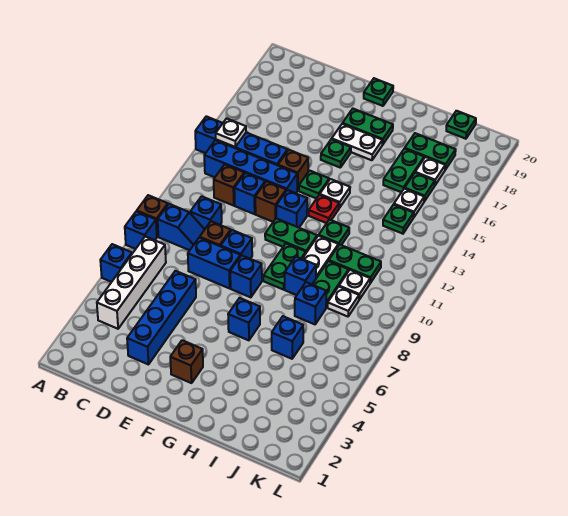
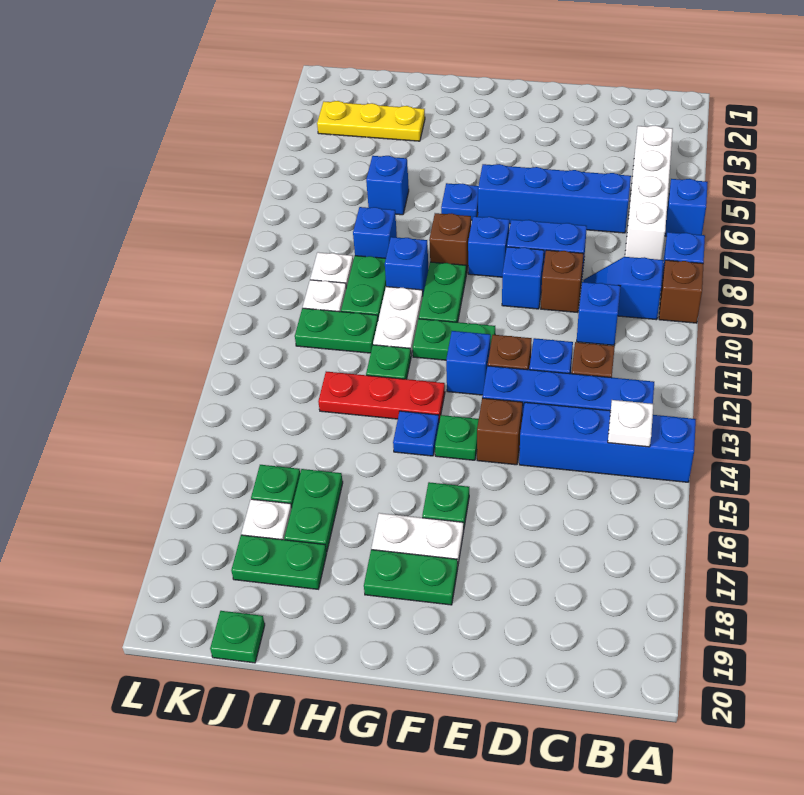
blue 1x4 brick [127,271,196,365] -> blue 1x4 brick turned to [478,164,631,233]
brown 1x1 brick [170,340,203,383] -> brown 1x1 brick moved to [429,213,471,274]
green 1x1 plate [364,78,393,106] -> none
blue 1x1 brick [228,298,260,340] -> blue 1x1 plate [441,183,478,220]
red 1x1 plate [309,195,339,223] -> red 1x3 plate [318,372,445,421]
white 1x1 plate [320,179,350,208] -> blue 1x1 plate [393,411,439,456]
none -> yellow 1x3 plate [317,101,425,141]
green 1x1 plate [383,205,414,234] -> none
white 1x1 plate [394,188,424,218] -> none

